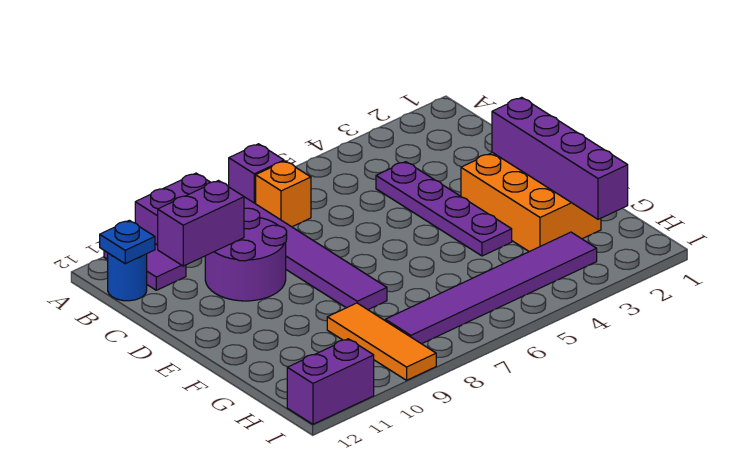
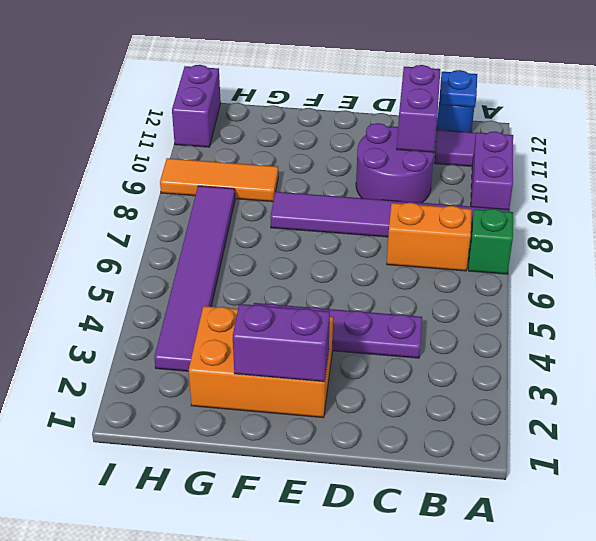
purple 1x1 brick [229,144,284,204] -> green 1x1 brick [468,209,513,274]
orange 1x1 brick [256,161,311,227] -> orange 1x2 brick [387,203,472,271]
purple 1x4 brick [492,97,628,219] -> purple 1x2 brick [233,304,330,382]

